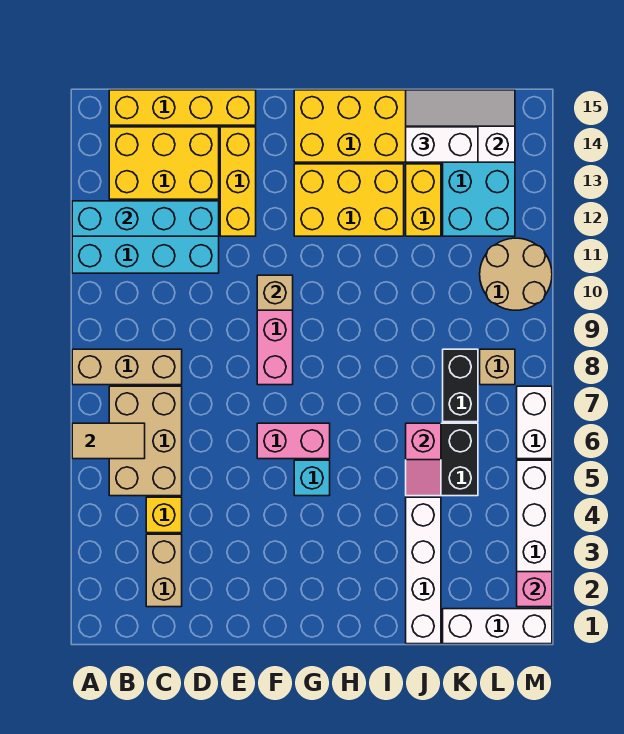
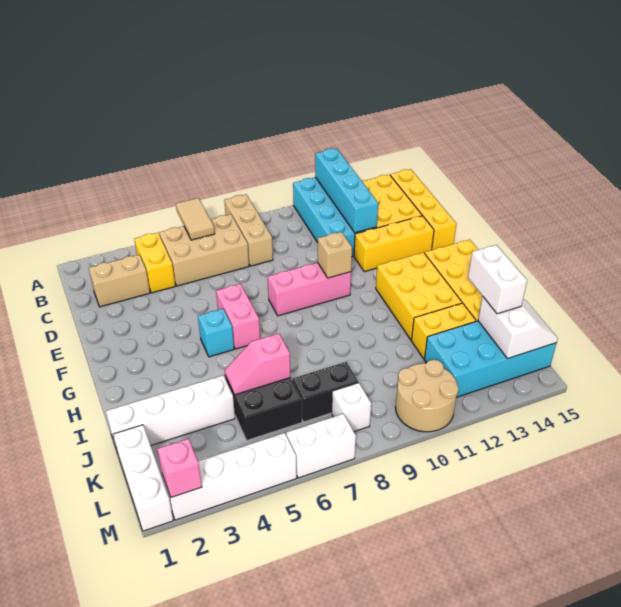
yellow 1x1 brick [146,497,182,533] -> yellow 1x2 brick [134,233,175,293]
white 2x3 slope [406,90,515,162] -> white 2x2 slope [478,297,558,359]
tan 1x1 brick [480,349,515,385] -> white 1x1 brick [332,383,371,432]

